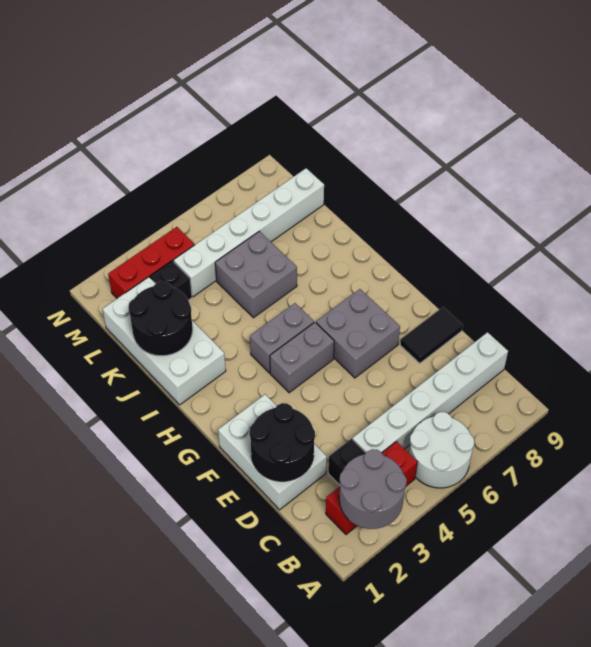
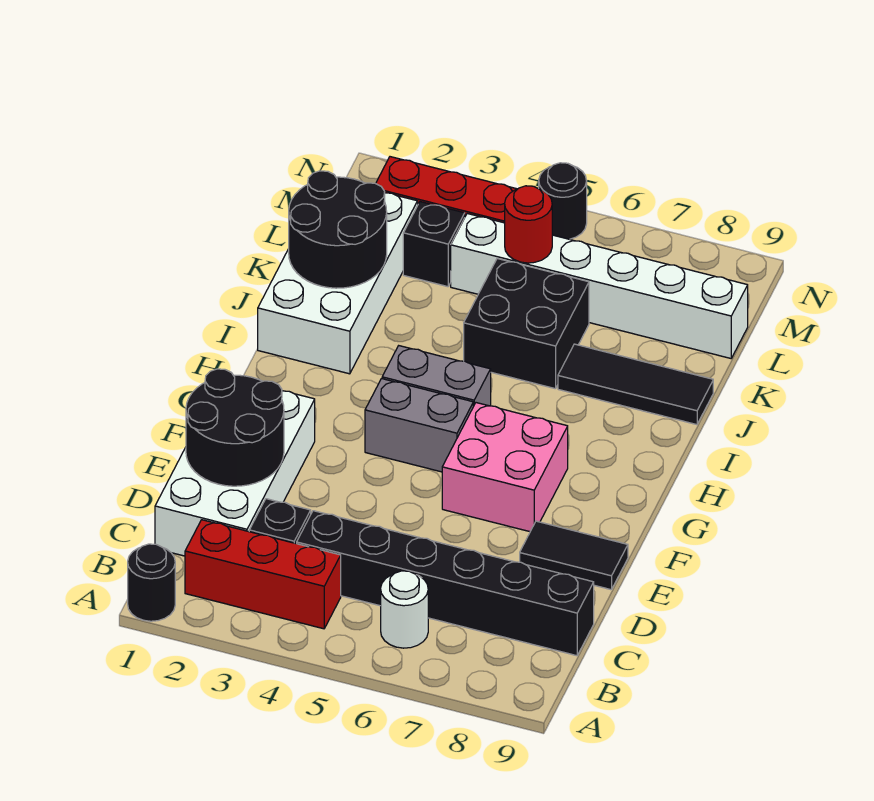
none -> black 1x1 round brick [128,544,175,621]
grey 2x2 round brick [339,449,407,529] -> none
white 2x2 round brick [409,412,474,488] -> white 1x1 round brick [381,571,428,648]
white 1x6 brick [353,332,508,453] -> black 1x6 brick [297,511,594,656]
white 2x3 brick [218,394,327,510] -> white 2x4 brick [155,391,315,556]
grey 2x2 brick [316,289,400,378] -> pink 2x2 brick [442,403,568,532]
grey 2x2 brick [215,231,297,318] -> black 2x2 brick [464,259,589,389]
none -> black 1x3 tile [558,344,713,425]
none -> red 1x1 round brick [505,186,552,263]
none -> black 1x1 round brick [539,163,587,239]

